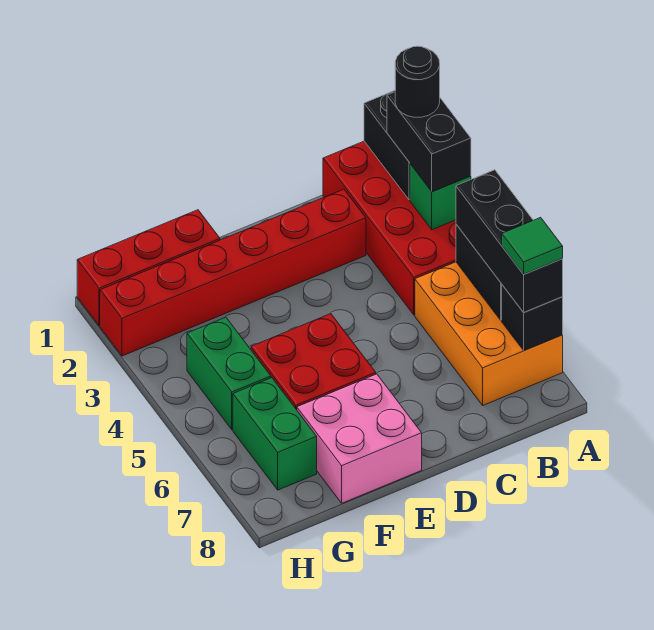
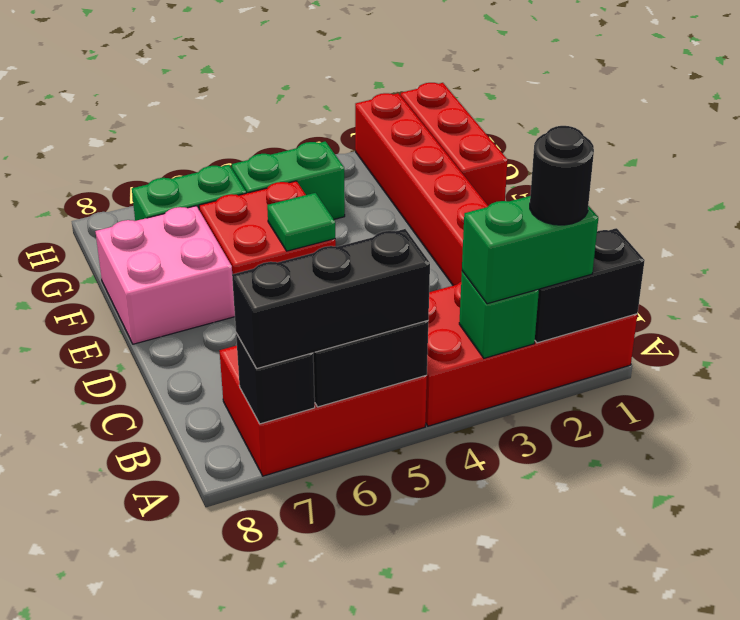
black 1x2 brick [387,92,471,192] -> green 1x2 brick [462,196,598,304]
orange 2x3 brick [415,262,563,405] -> red 2x3 brick [220,346,427,476]
green 1x1 tile [502,217,563,274] -> green 1x1 tile moved to [267,193,335,251]

